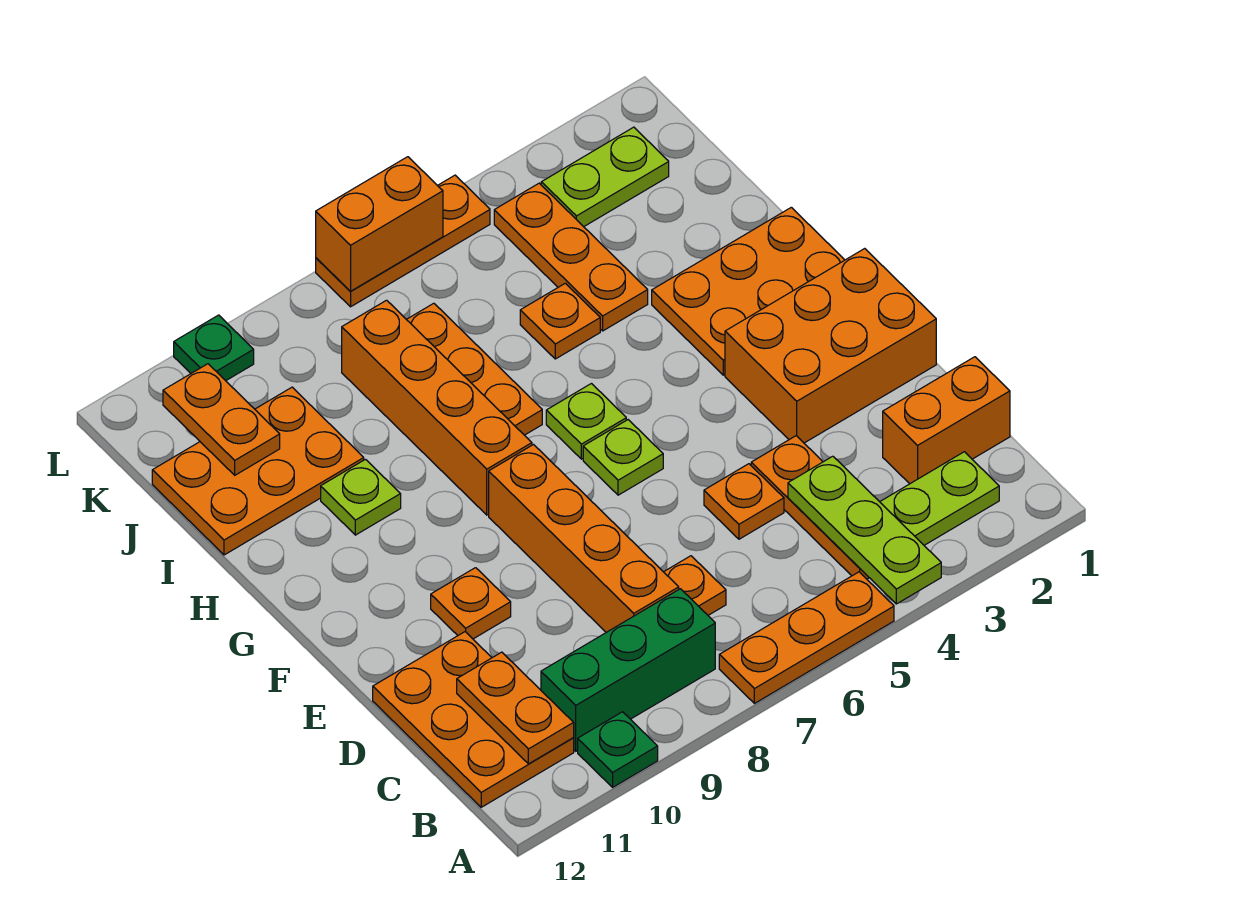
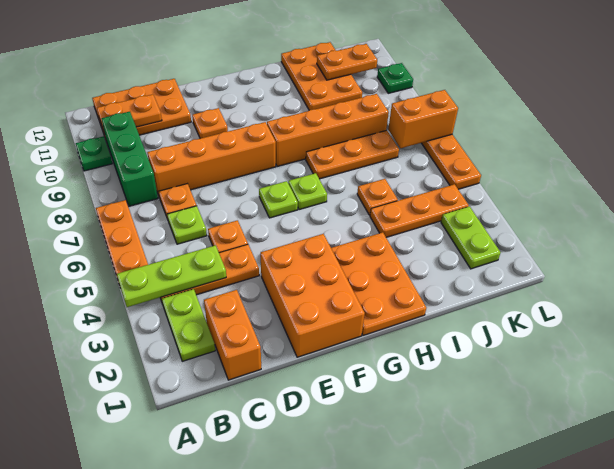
lime 1x1 plate [321,459,401,535] -> lime 1x1 plate moved to [167,206,207,244]
orange 1x2 brick [316,157,443,292] -> orange 1x2 brick turned to [388,90,458,148]

